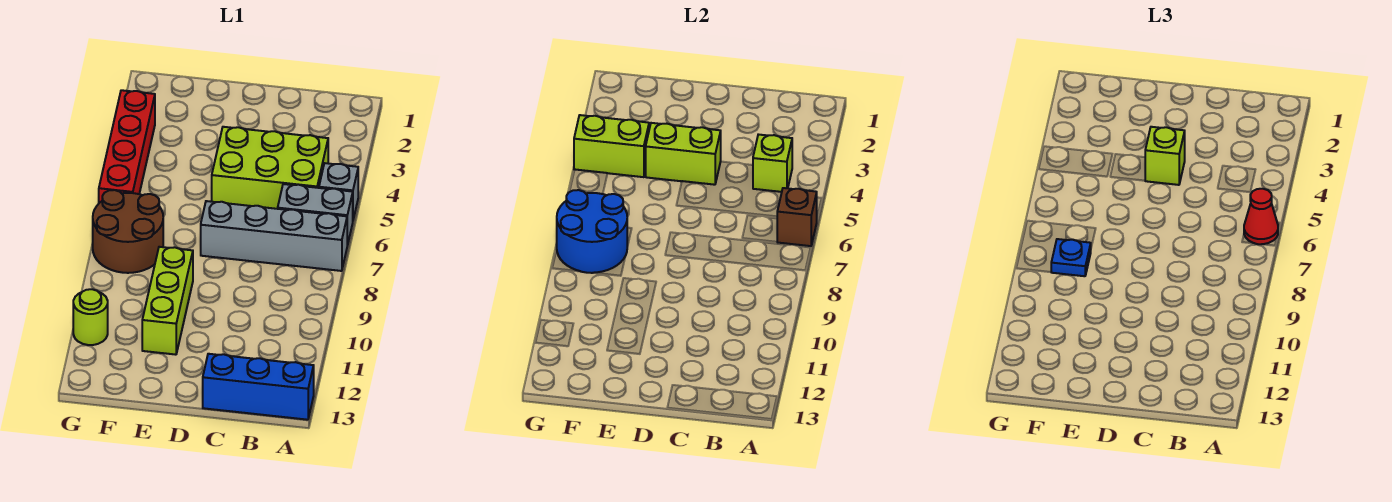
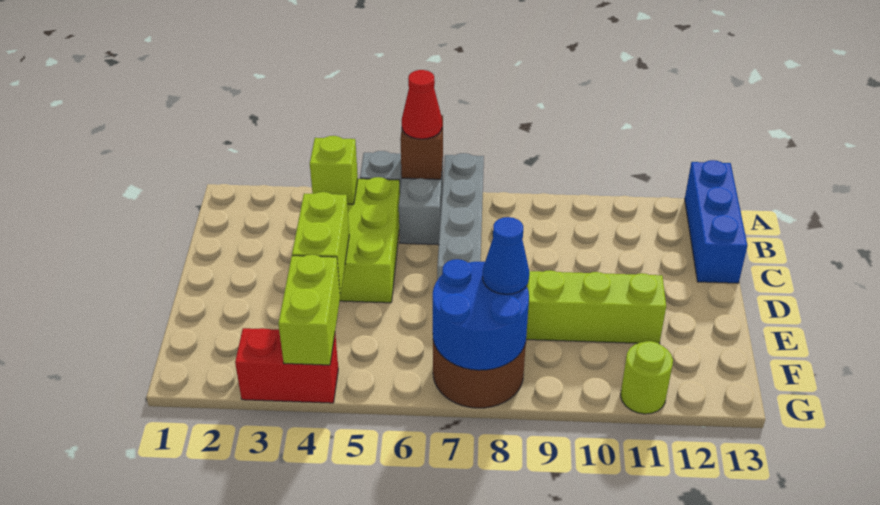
lime 1x1 brick [1145,127,1185,185] -> none
blue 1x1 plate [1051,239,1091,276] -> blue 1x1 cone [483,217,529,294]
red 1x4 brick [99,90,155,203] -> red 1x2 brick [235,328,338,403]

